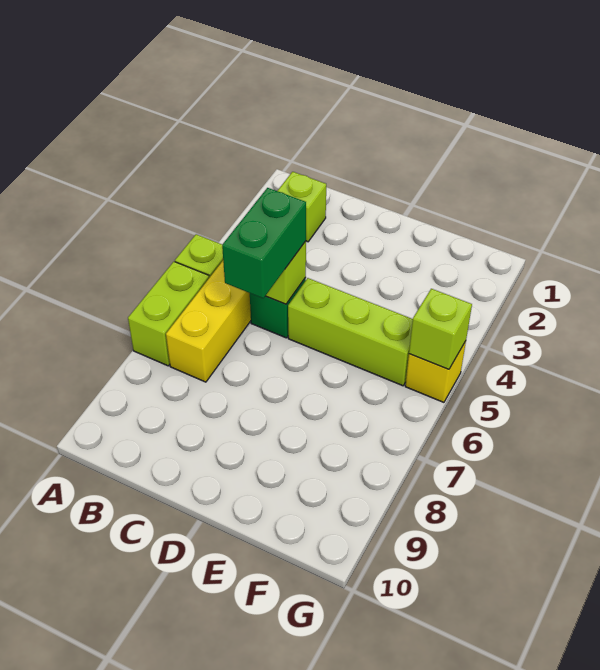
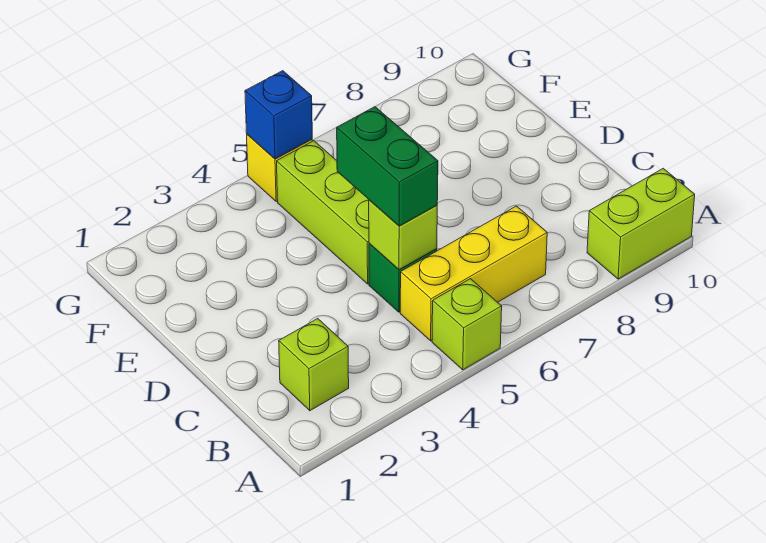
lime 1x2 brick [128,262,209,366] -> lime 1x2 brick moved to [587,168,695,279]
green 1x2 brick [222,188,306,298] -> green 1x2 brick turned to [337,107,438,226]
lime 1x1 brick [409,289,472,369] -> blue 1x1 brick [245,71,312,159]

